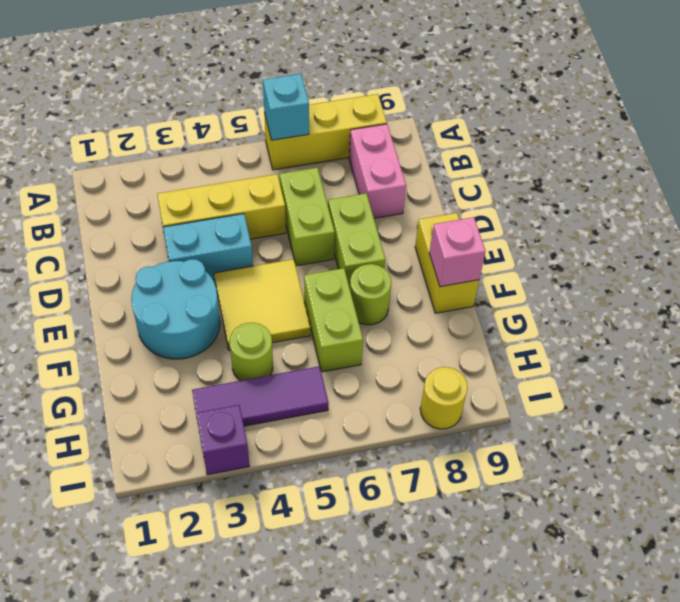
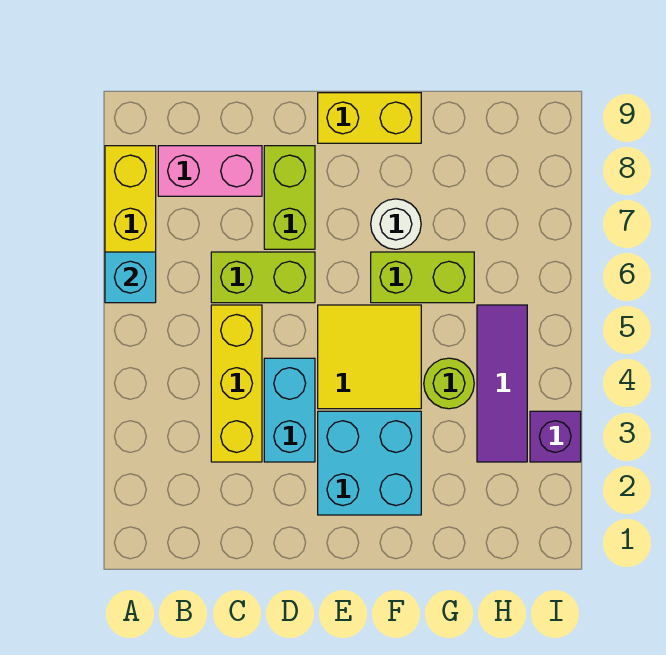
lime 1x2 brick [328,193,385,288] -> lime 1x2 brick turned to [264,146,315,249]
cyan 2x2 round brick [131,259,220,359] -> cyan 2x2 brick [318,411,421,515]
lime 1x1 round brick [350,264,391,325] -> white 1x1 round brick [371,199,421,249]
pink 1x1 brick [429,217,485,287] -> none
yellow 1x1 round brick [420,367,468,429] -> none

